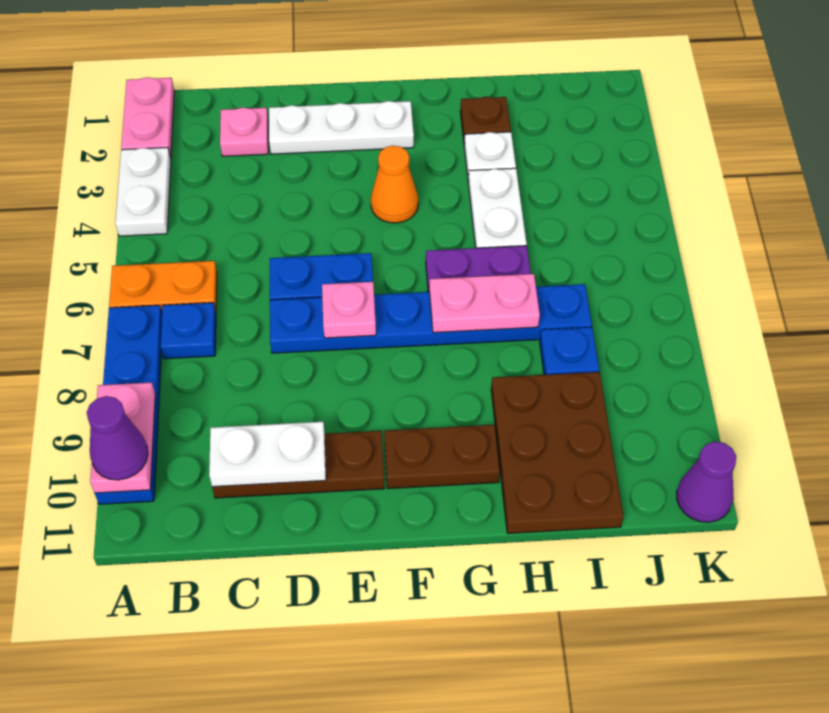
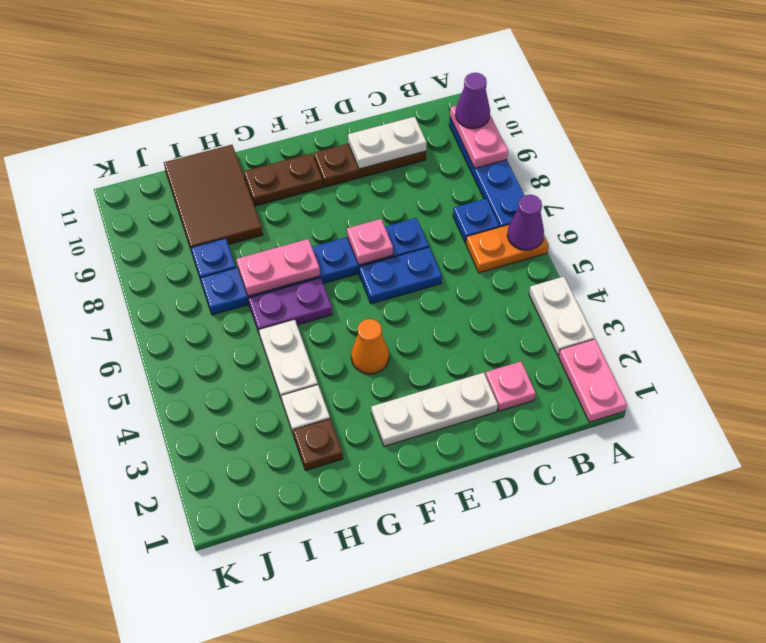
brown 2x3 plate [491,372,623,533] -> brown 2x3 tile [164,145,263,252]
purple 1x1 cone [677,442,736,522] -> purple 1x1 cone moved to [507,195,544,250]

